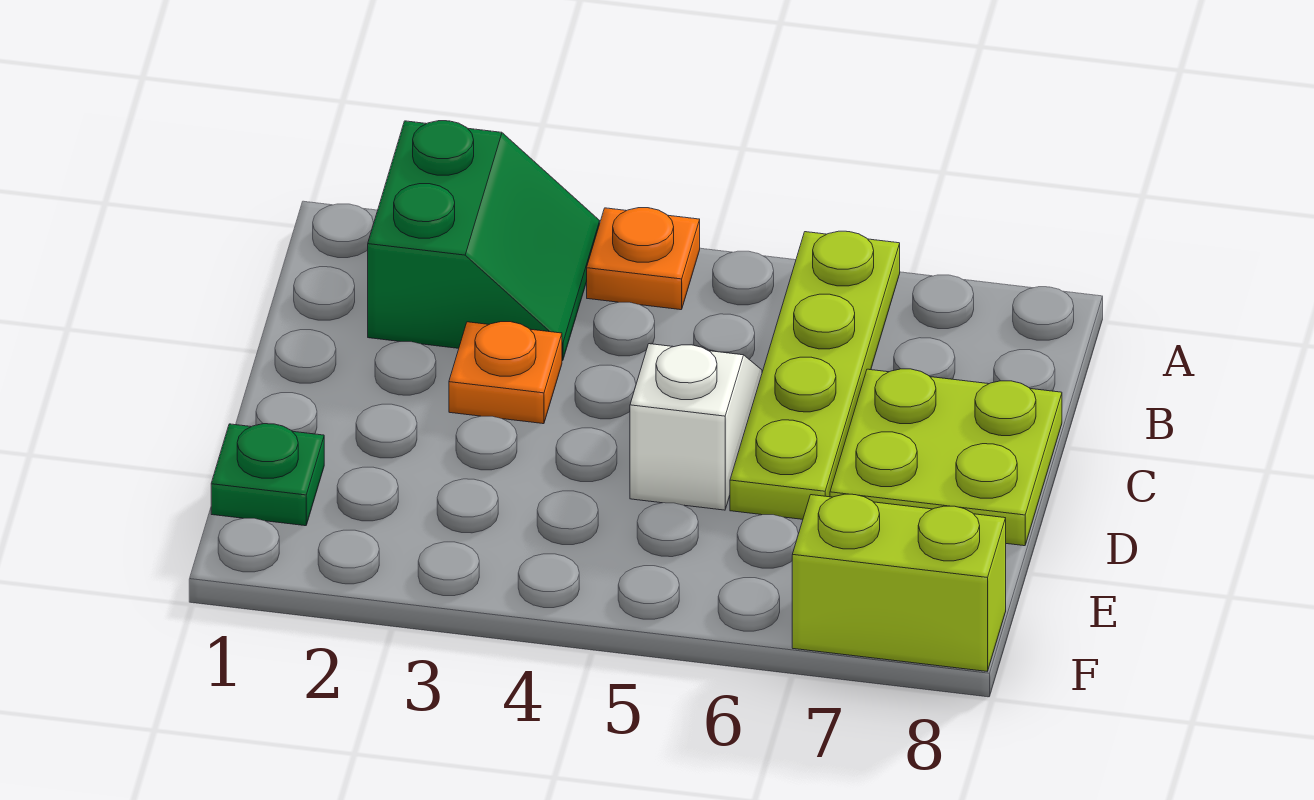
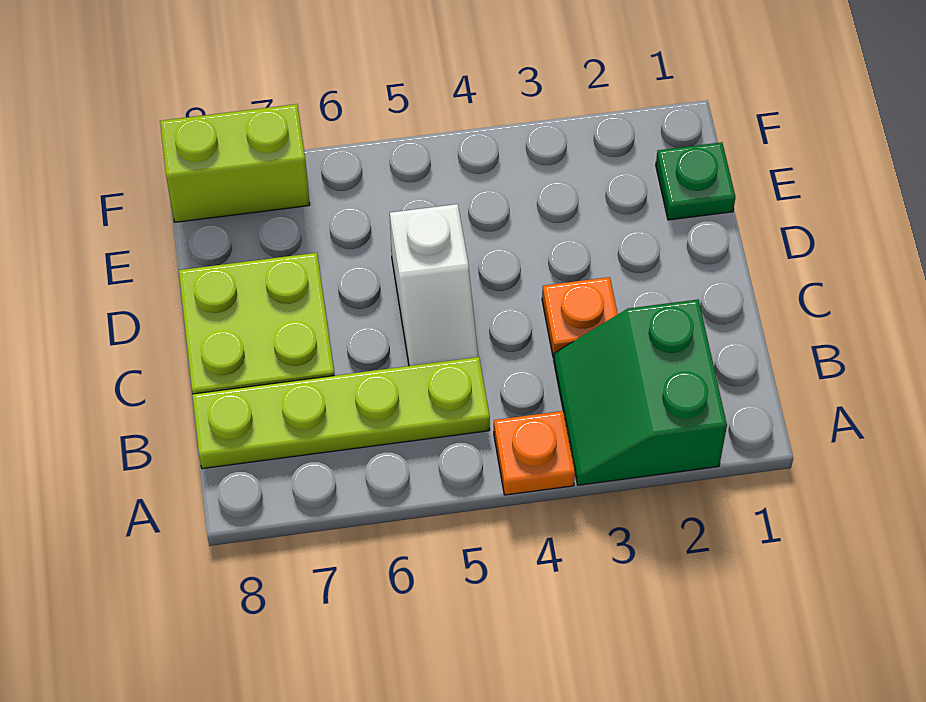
lime 1x4 plate [730,231,900,519] -> lime 1x4 plate turned to [192,357,490,469]

